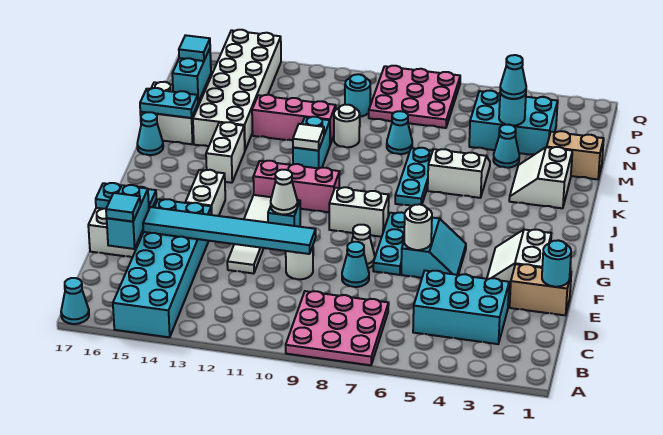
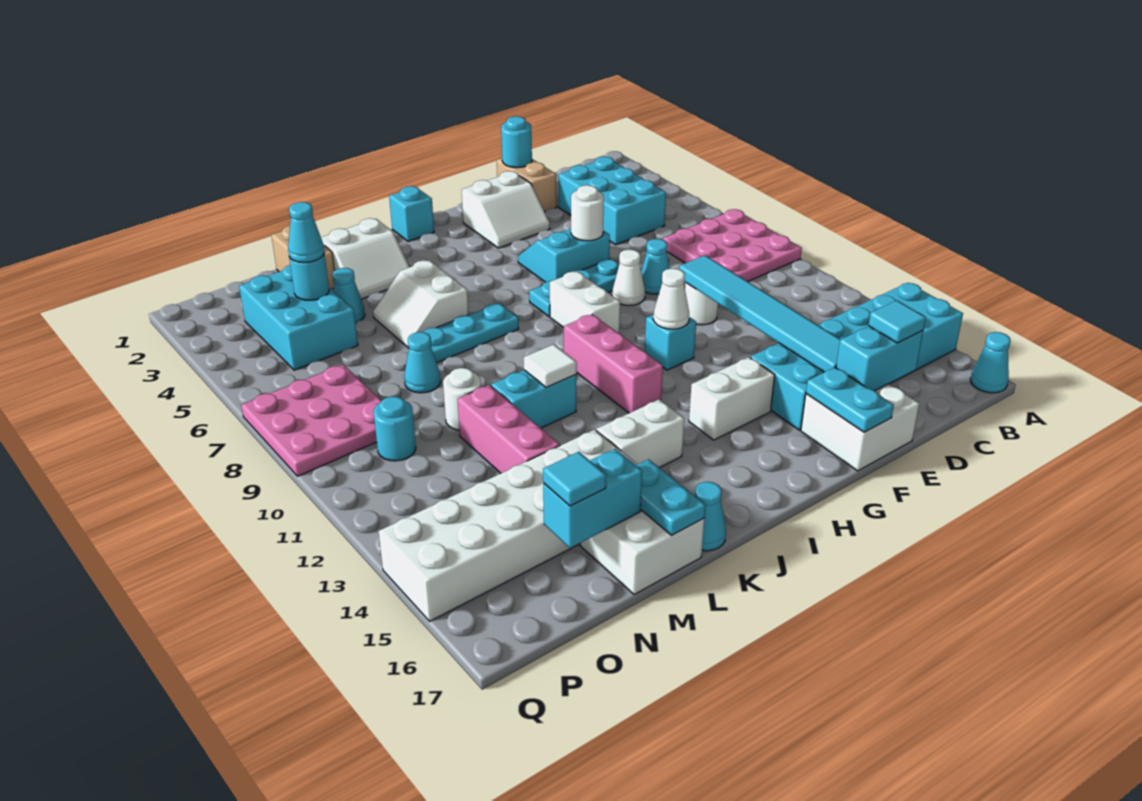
white 1x4 tile [227,195,272,274] -> none
none -> cyan 1x1 brick [389,186,434,242]

